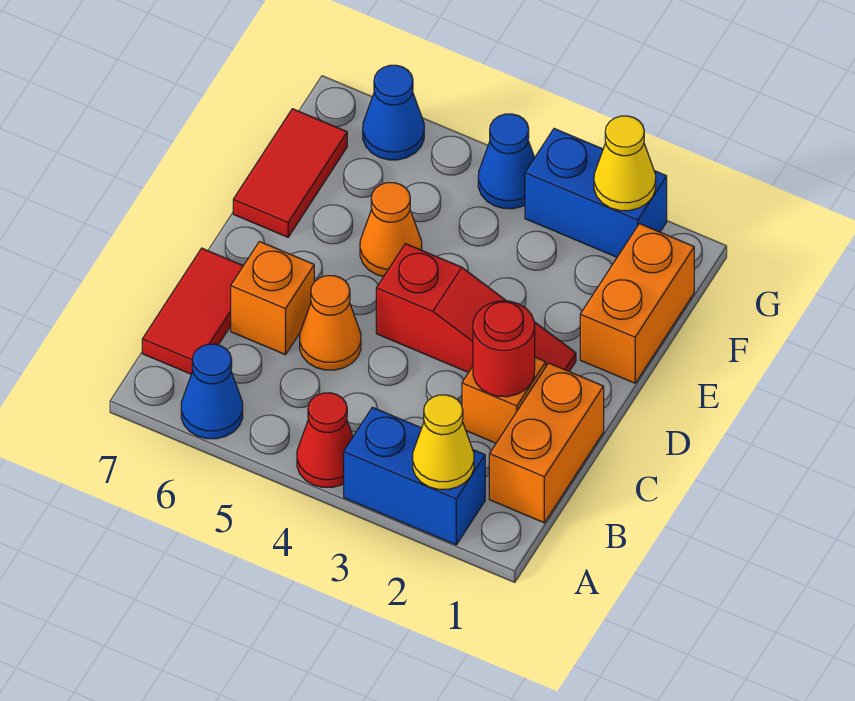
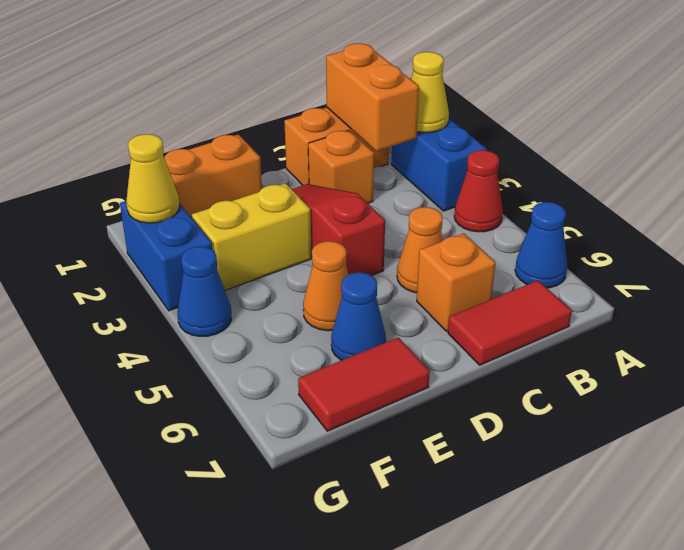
none -> orange 1x2 brick [326,43,419,151]
red 1x1 round brick [473,301,535,397] -> none
none -> yellow 1x2 brick [192,183,311,290]
blue 1x1 cone [363,65,424,160] -> blue 1x1 cone moved to [331,272,386,360]

